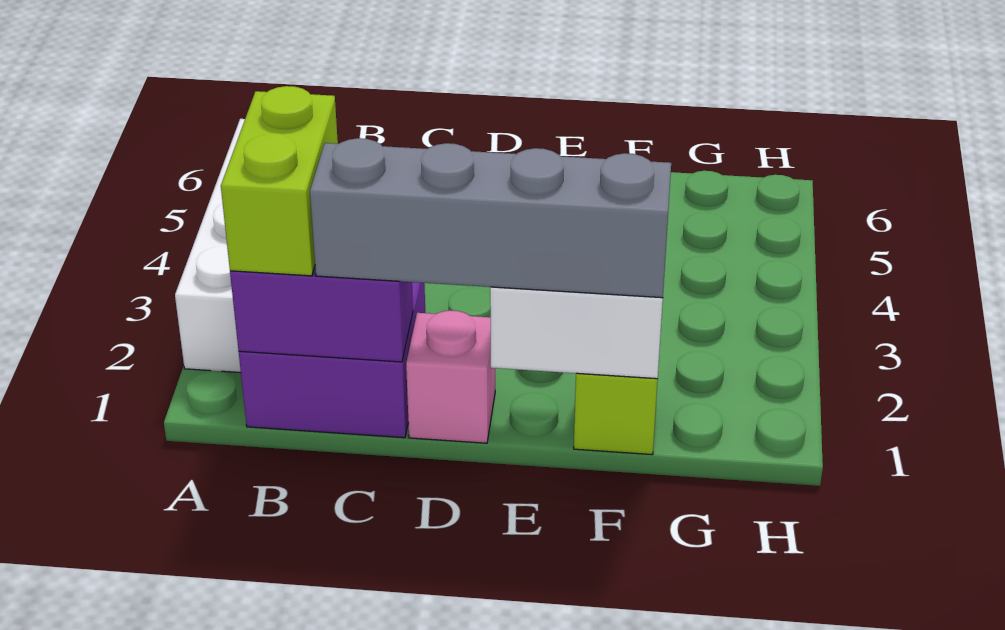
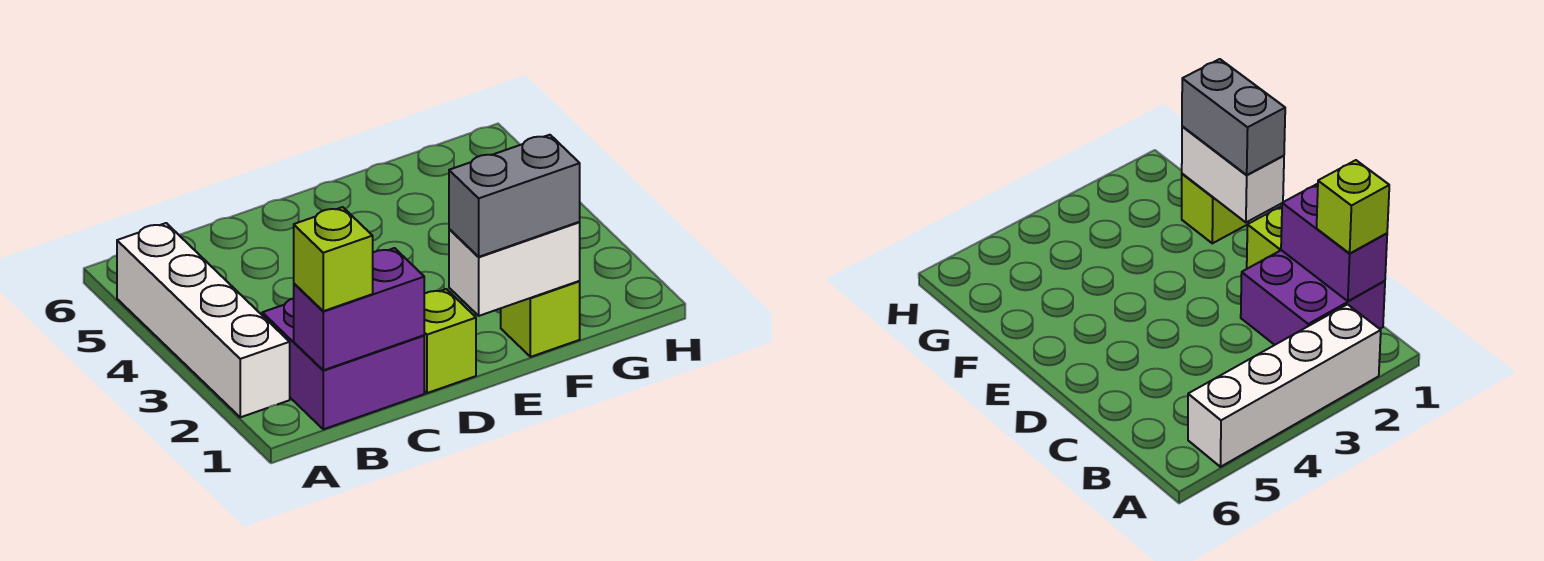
lime 1x2 brick [221,86,338,276] -> lime 1x1 brick [294,207,373,311]
grey 1x4 brick [310,138,671,298] -> grey 1x2 brick [449,135,580,257]
pink 1x1 brick [406,310,495,443] -> lime 1x1 brick [424,289,476,393]

